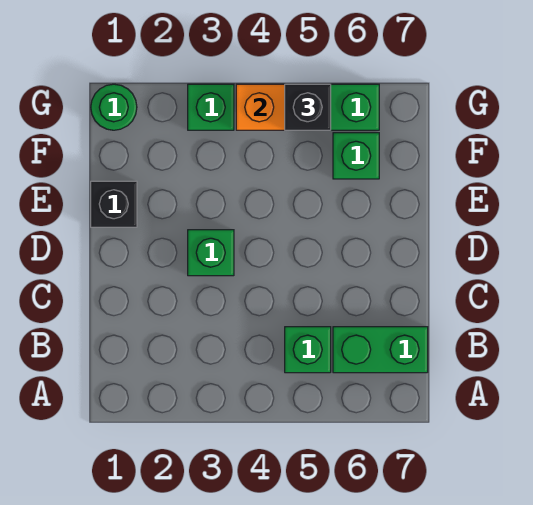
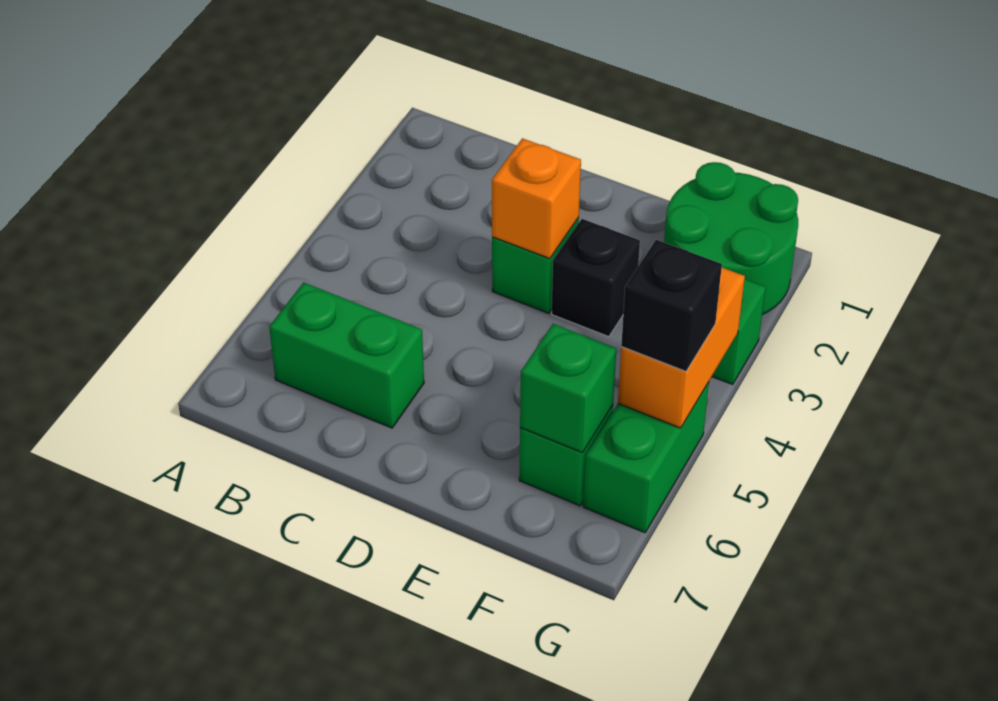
green 1x1 brick [285,327,331,373] -> green 1x1 brick moved to [520,324,616,453]
green 1x2 brick [333,327,428,373] -> green 1x2 brick turned to [269,282,424,428]
none -> orange 1x1 brick [492,138,581,259]
black 1x1 brick [91,181,137,227] -> black 1x1 brick moved to [552,219,640,337]
green 1x1 round brick [91,84,137,130] -> green 2x2 round brick [664,162,798,315]

